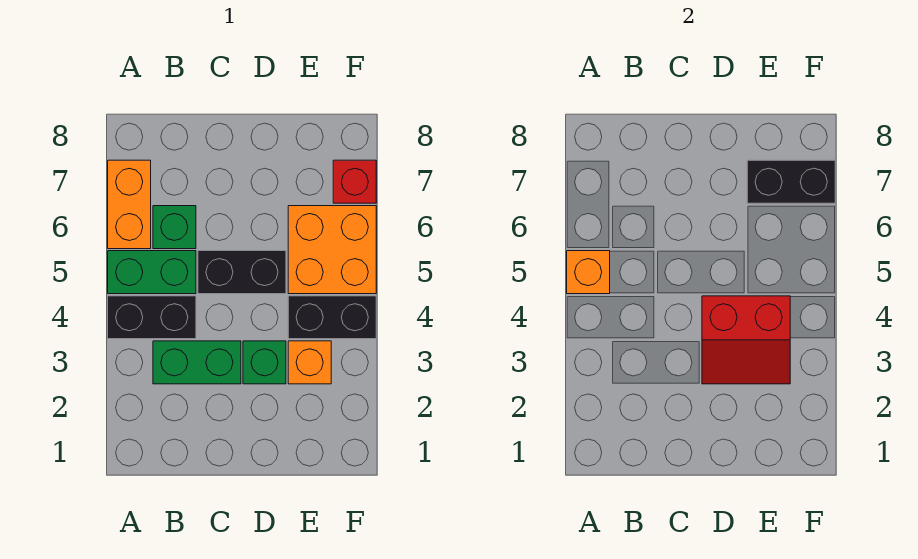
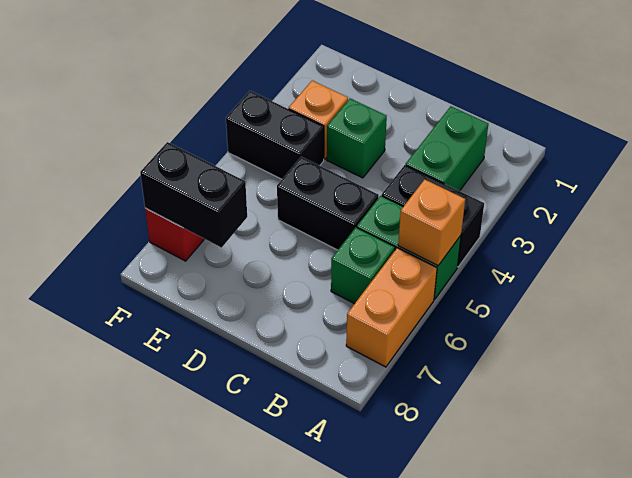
green 1x2 brick [153,341,241,384] -> green 1x2 brick turned to [406,106,488,191]
red 2x2 slope [702,296,790,384] -> none
orange 2x2 brick [288,206,376,294] -> none

